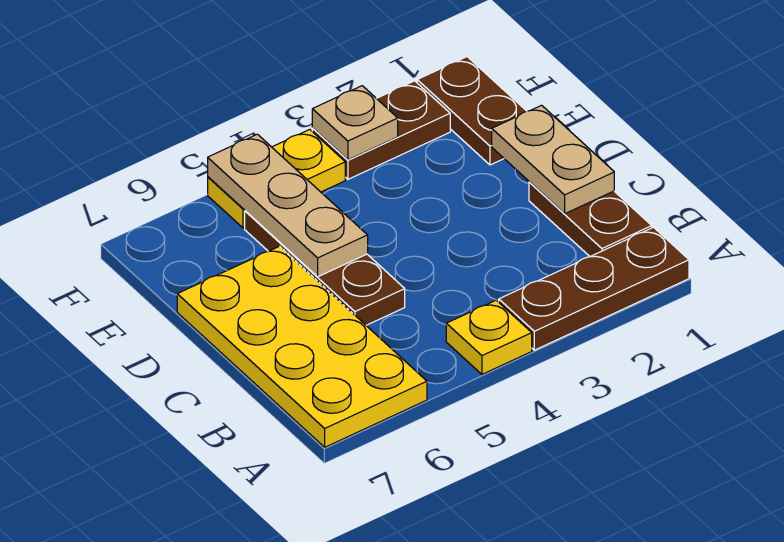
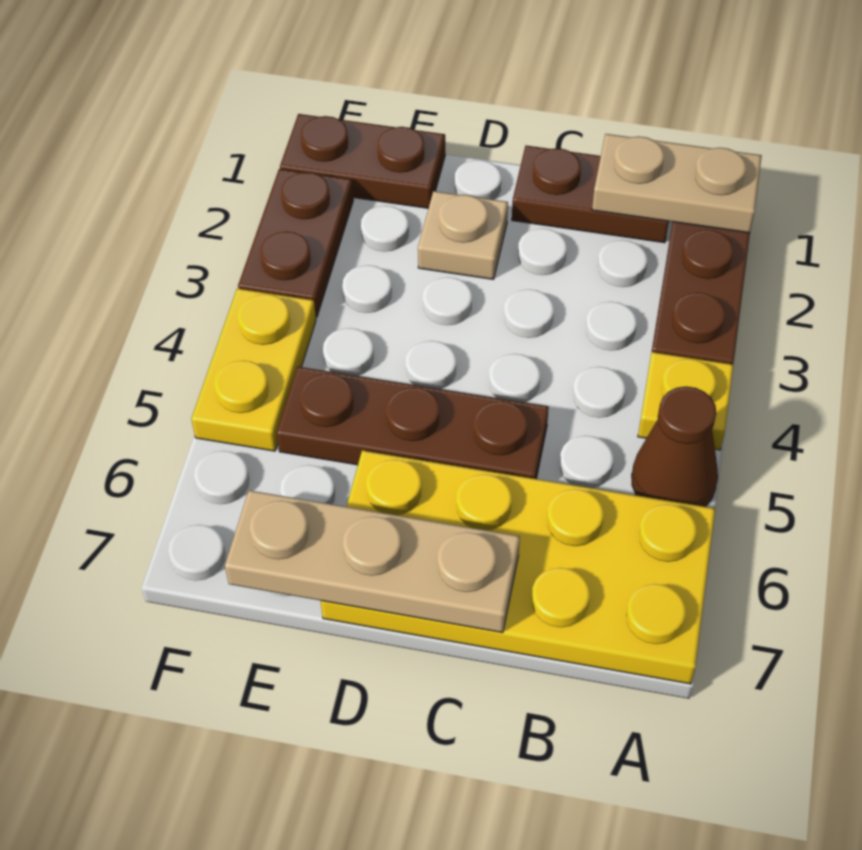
none -> brown 1x1 cone [632,386,718,507]
tan 1x2 plate [492,105,614,214] -> tan 1x2 plate moved to [592,134,762,233]
tan 1x3 plate [208,134,368,277] -> tan 1x3 plate moved to [225,490,520,633]
tan 1x1 plate [312,86,398,160] -> tan 1x1 plate moved to [418,191,508,279]

